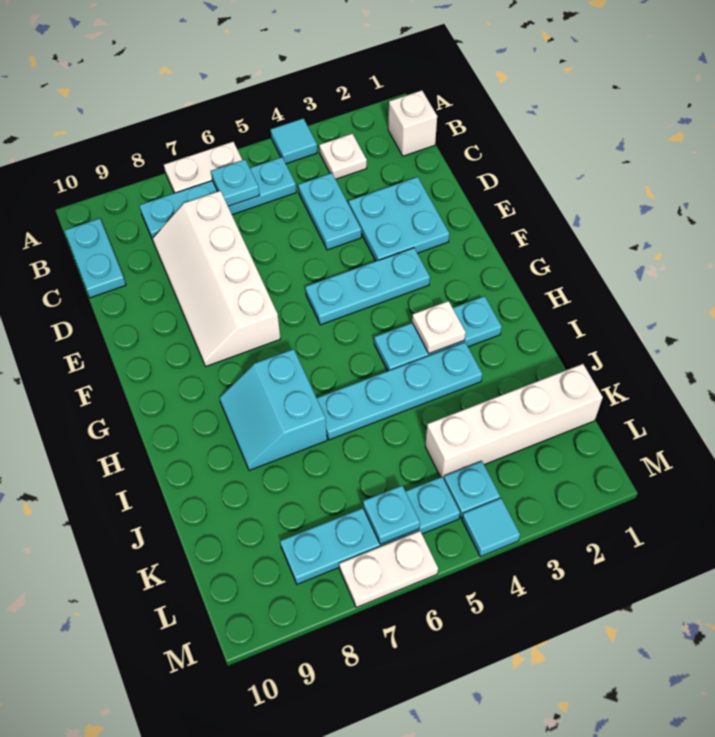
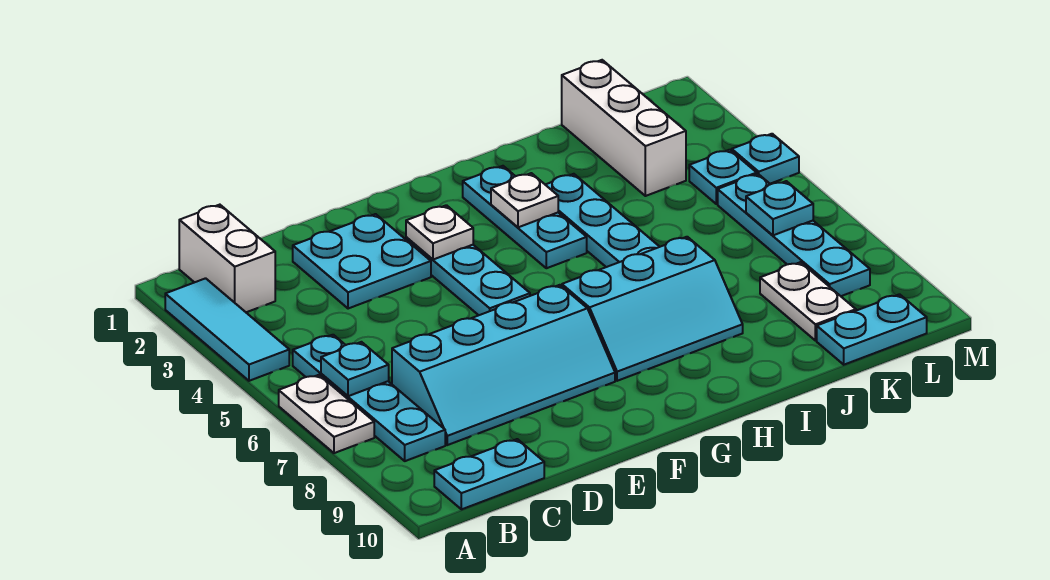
cyan 1x1 tile [271,118,317,164] -> cyan 1x3 tile [165,278,289,381]
white 1x1 brick [388,90,437,156] -> white 1x2 brick [179,205,275,312]
white 1x1 plate [319,134,367,179] -> white 1x1 plate moved to [406,205,473,260]
cyan 1x2 plate [298,173,361,250] -> cyan 1x2 plate moved to [817,294,927,365]
white 2x4 slope [152,191,281,366] -> cyan 2x4 slope [392,285,615,445]
cyan 2x2 slope [219,349,327,470] -> cyan 2x3 slope [562,237,743,381]
white 1x4 brick [425,364,603,479] -> white 1x3 brick [562,60,686,196]
cyan 1x1 tile [462,498,520,556] -> cyan 1x1 plate [732,134,799,184]
white 1x2 plate [339,531,438,607] -> white 1x2 plate moved to [760,262,856,341]

